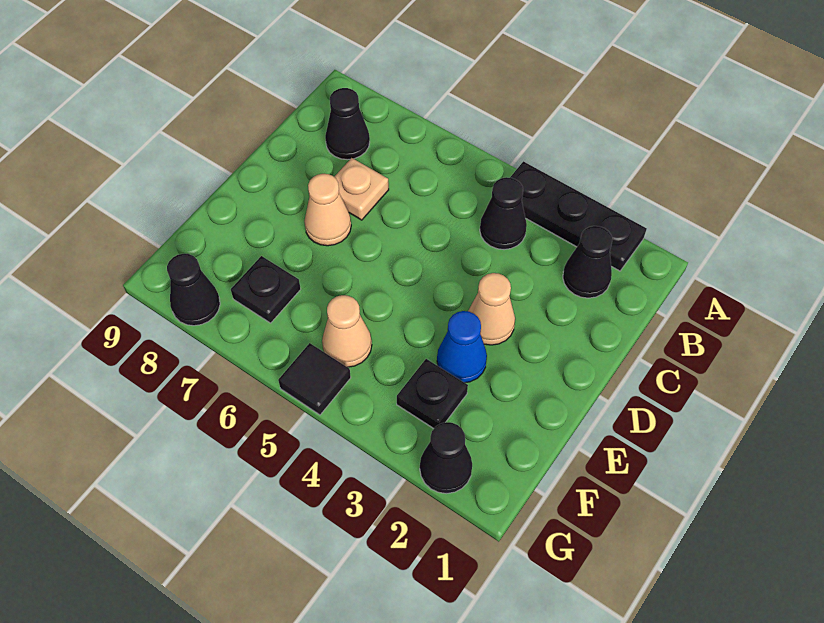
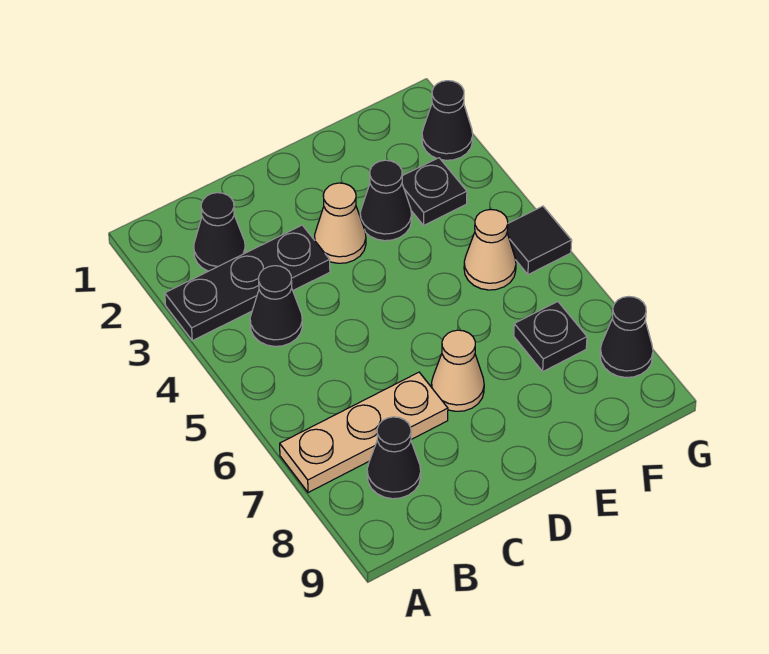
black 1x3 plate [510,161,647,271] -> black 1x3 plate turned to [165,225,330,341]
tan 1x1 plate [334,158,389,220] -> tan 1x3 plate [280,372,448,493]
blue 1x1 cone [437,311,487,383] -> black 1x1 cone [360,160,412,241]

